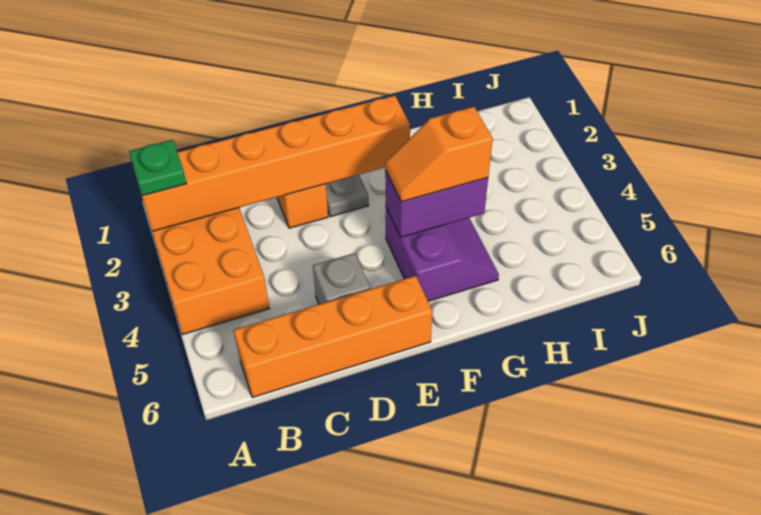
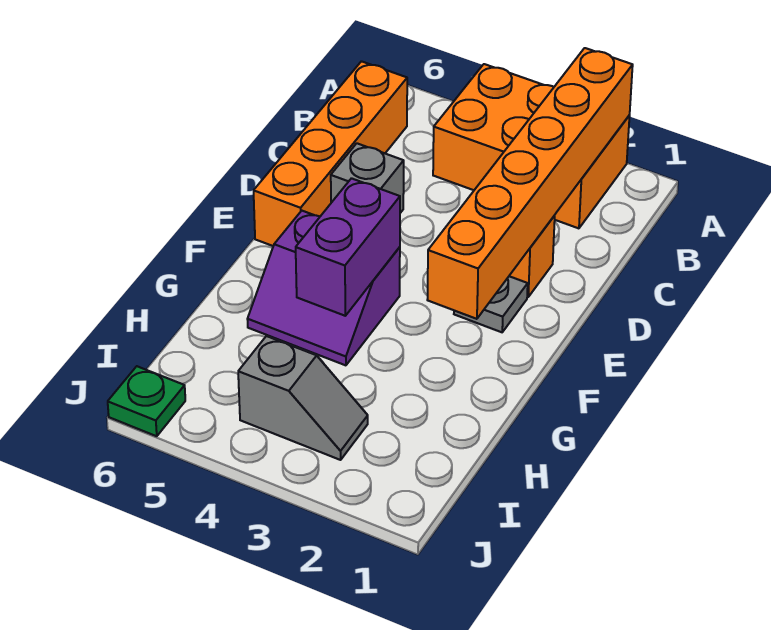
green 1x1 plate [129,140,187,196] -> green 1x1 plate moved to [108,366,185,436]
orange 1x2 slope [385,107,493,202] -> none
none -> grey 1x2 slope [238,336,368,460]

